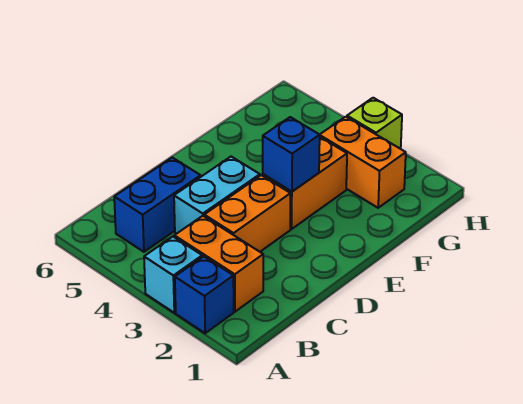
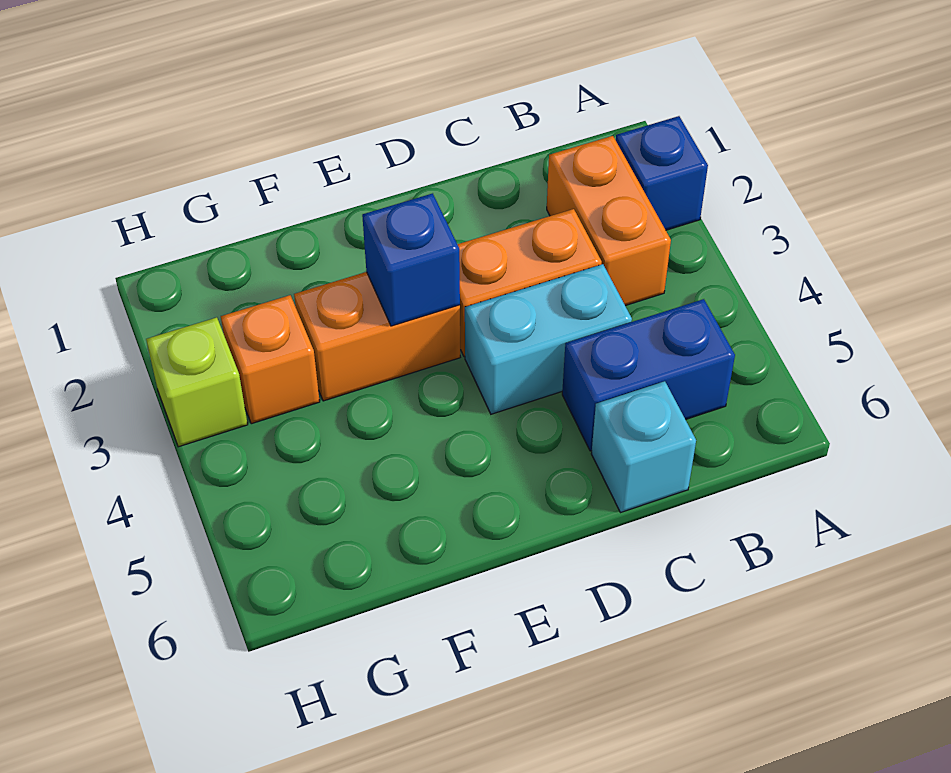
cyan 1x1 brick [144,237,202,313] -> cyan 1x1 brick moved to [591,381,696,513]
orange 1x2 brick [320,117,406,208] -> orange 1x1 brick [221,295,320,424]

